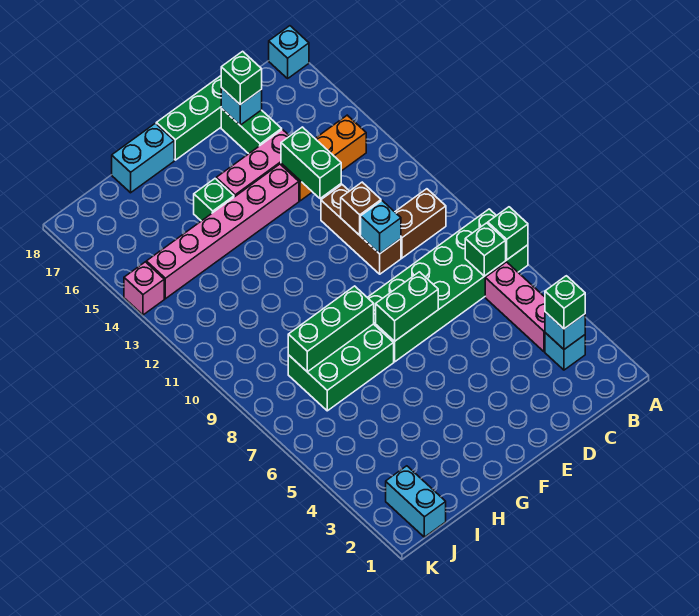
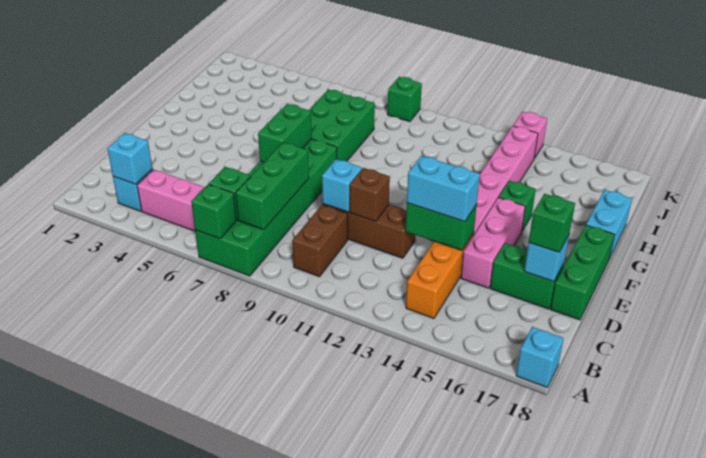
green 1x1 brick [545,276,585,329] -> green 1x1 brick moved to [388,77,422,122]
green 1x3 brick [288,286,374,372] -> green 1x3 brick moved to [236,142,309,230]
cyan 1x2 brick [386,466,446,537] -> cyan 1x2 brick moved to [407,156,480,222]

